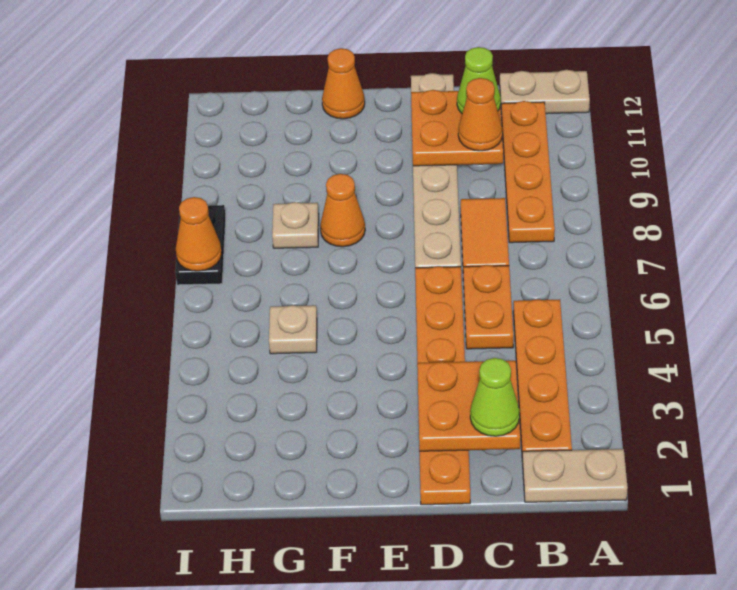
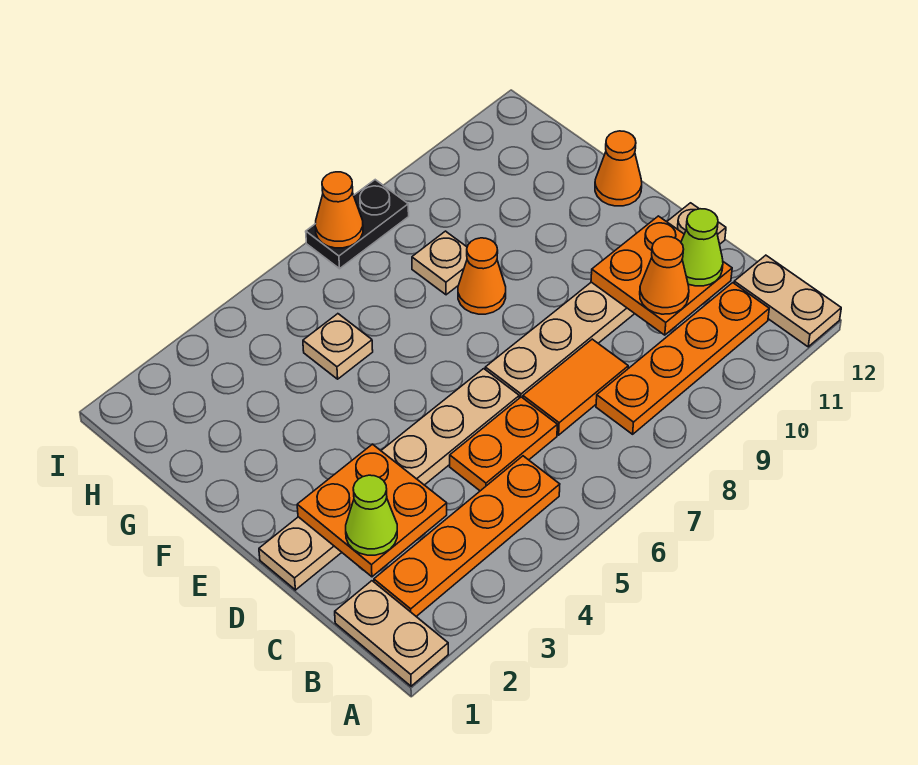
orange 1x6 plate [415,266,470,505] -> tan 1x6 plate [259,369,519,590]

